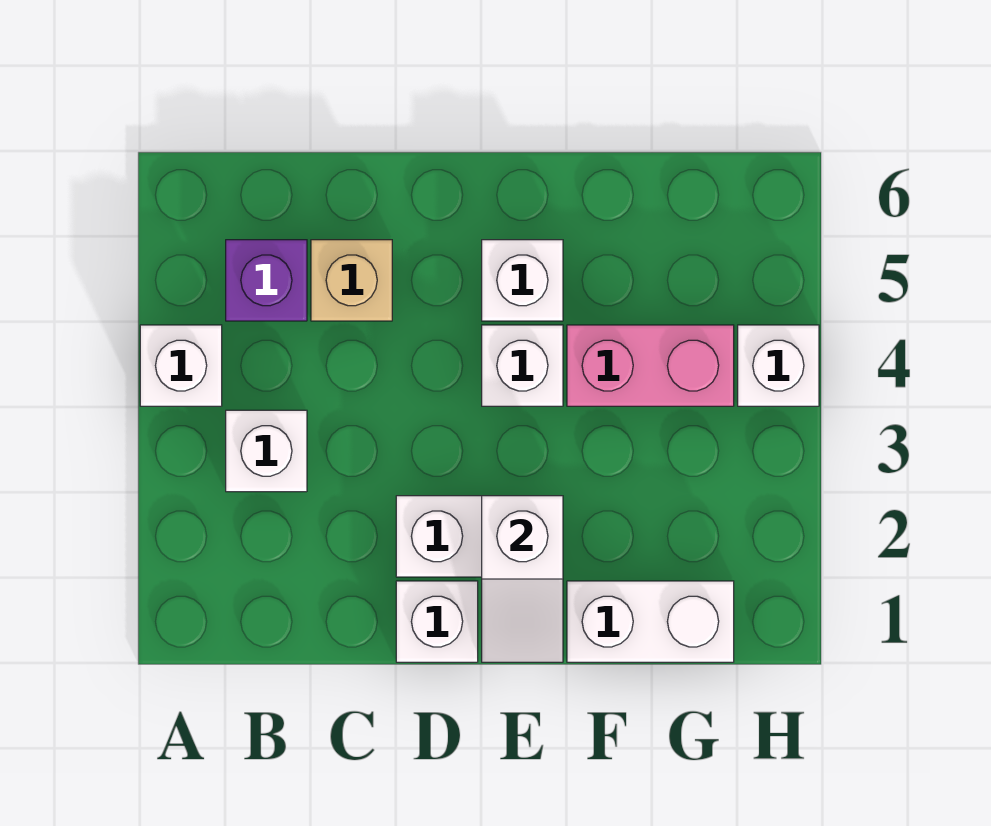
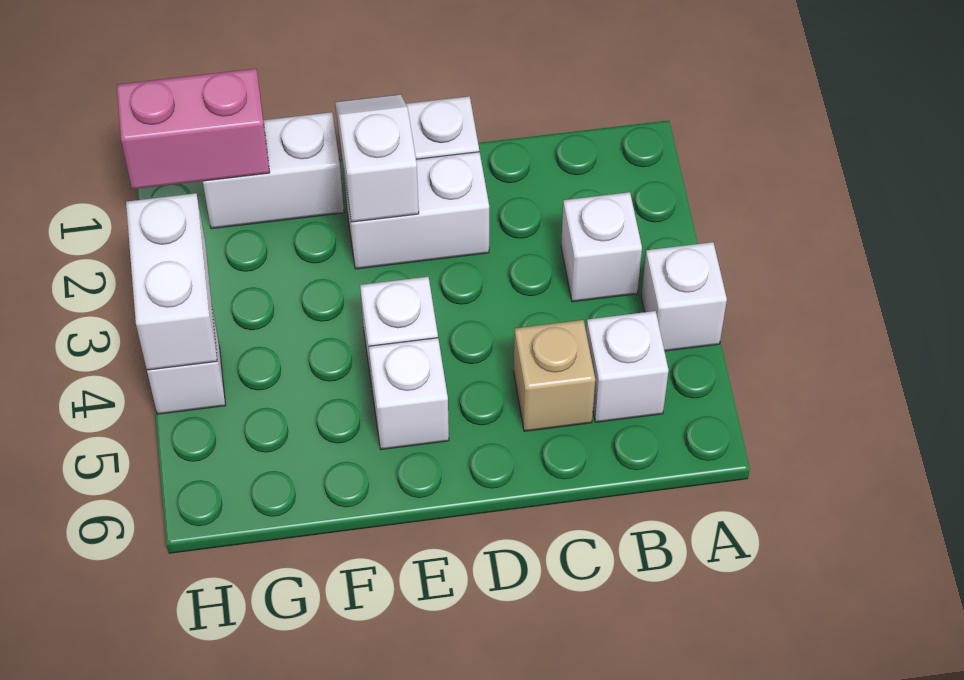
purple 1x1 brick [226,240,307,321] -> white 1x1 brick [586,311,669,422]
pink 1x2 brick [567,325,734,406] -> pink 1x2 brick moved to [117,69,270,189]
none -> white 1x2 brick [126,193,217,370]

